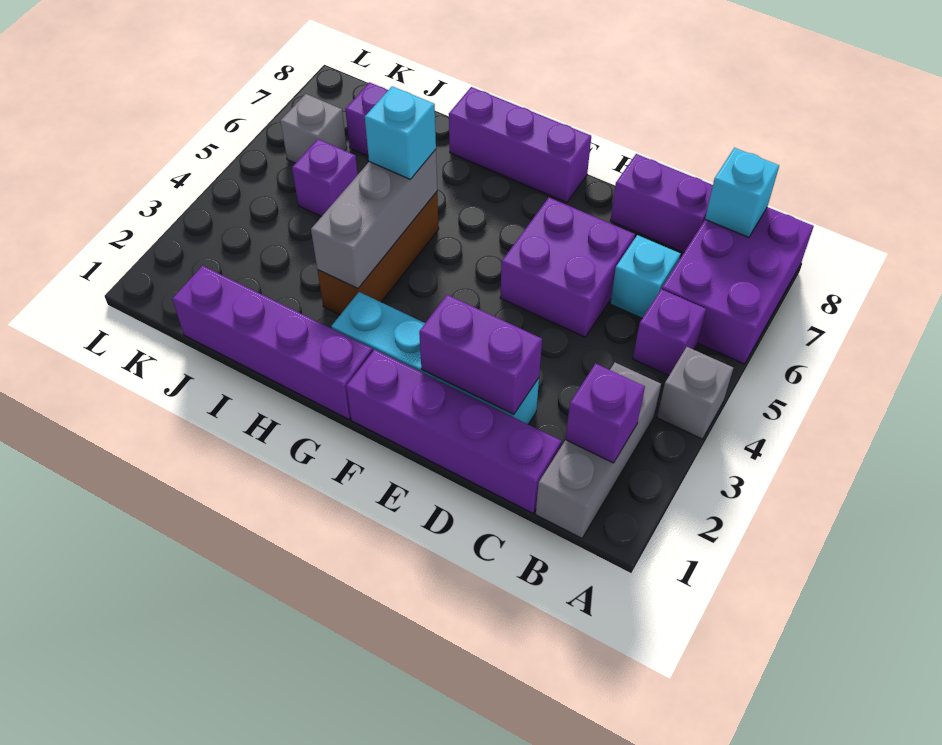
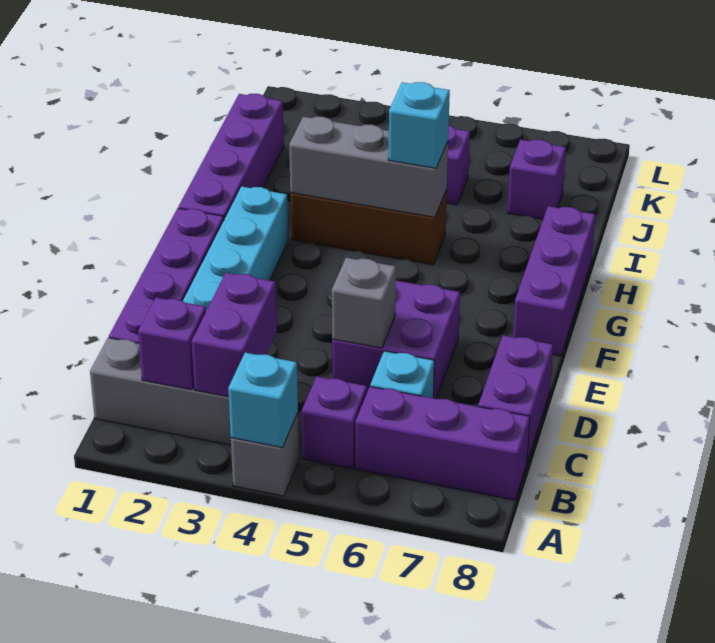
purple 2x3 brick [662,207,814,364] -> purple 1x3 brick [356,387,530,500]
cyan 1x1 brick [705,148,779,237] -> cyan 1x1 brick moved to [228,353,298,448]
purple 1x2 brick [419,295,542,415] -> purple 1x2 brick moved to [192,273,277,397]
grey 1x1 brick [281,94,347,163] -> grey 1x1 brick moved to [332,258,396,348]

